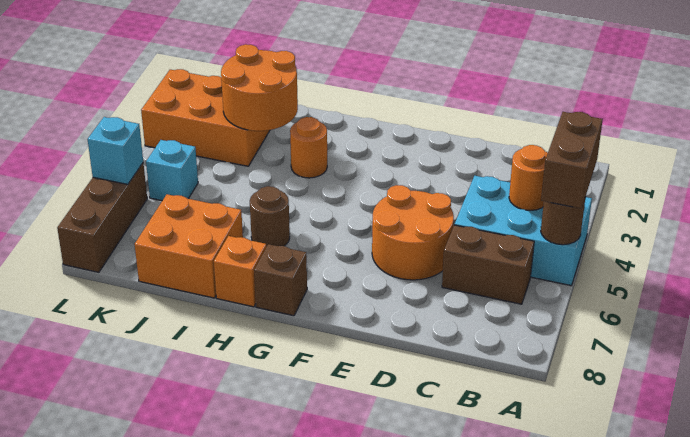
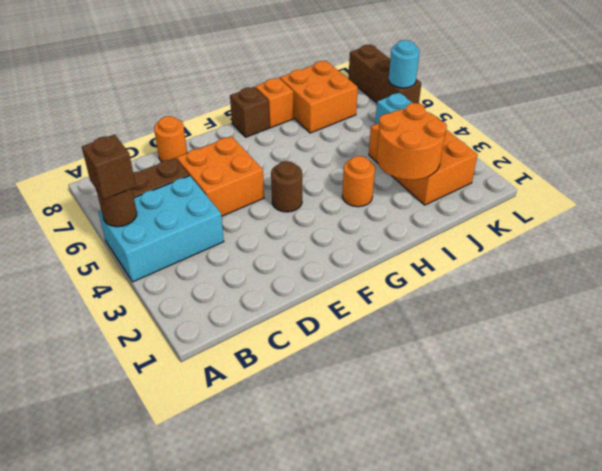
brown 1x2 brick [541,112,603,209] -> brown 1x1 brick [82,135,136,200]
orange 1x1 round brick [509,145,548,210] -> orange 1x1 round brick moved to [154,116,187,162]
orange 2x2 round brick [372,185,454,280] -> orange 2x2 brick [177,136,264,216]
brown 1x1 round brick [250,186,290,247] -> brown 1x1 round brick moved to [271,161,302,212]
orange 2x3 brick [141,69,270,166] -> orange 2x3 brick turned to [369,123,478,205]
cyan 1x1 brick [88,117,143,184] -> cyan 1x1 round brick [389,40,420,88]

